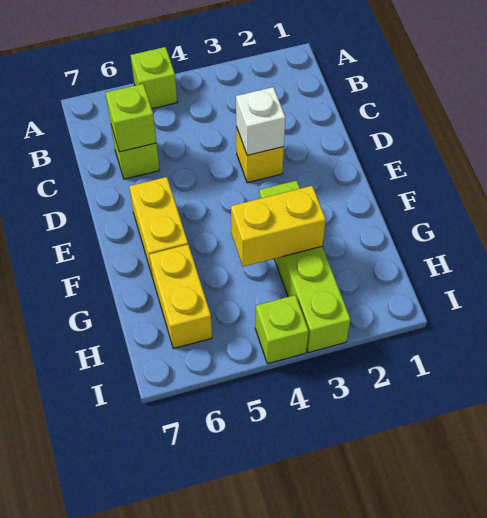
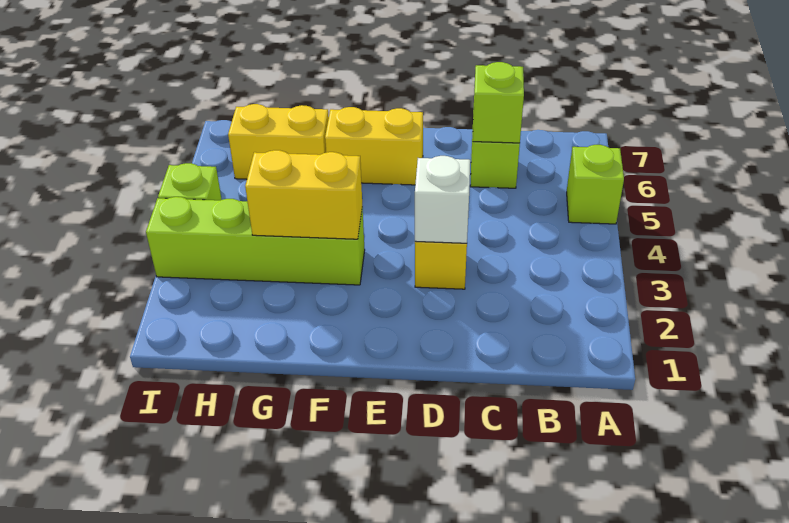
yellow 1x2 brick [231,186,326,267] -> yellow 1x2 brick turned to [245,150,362,239]

